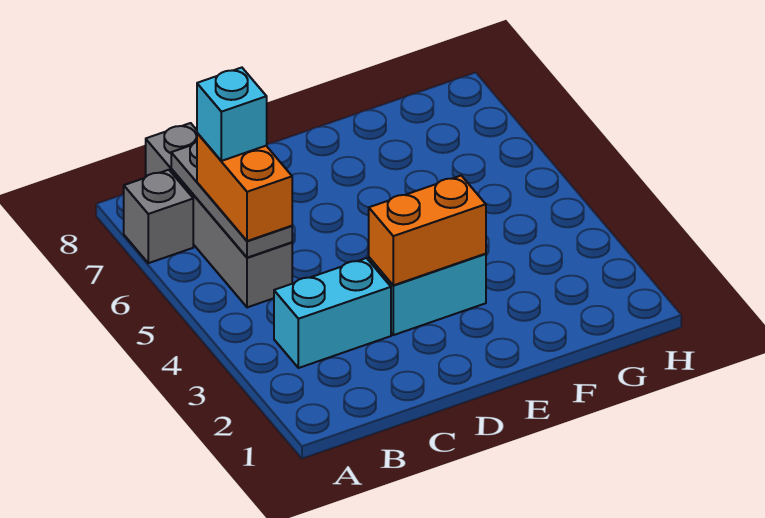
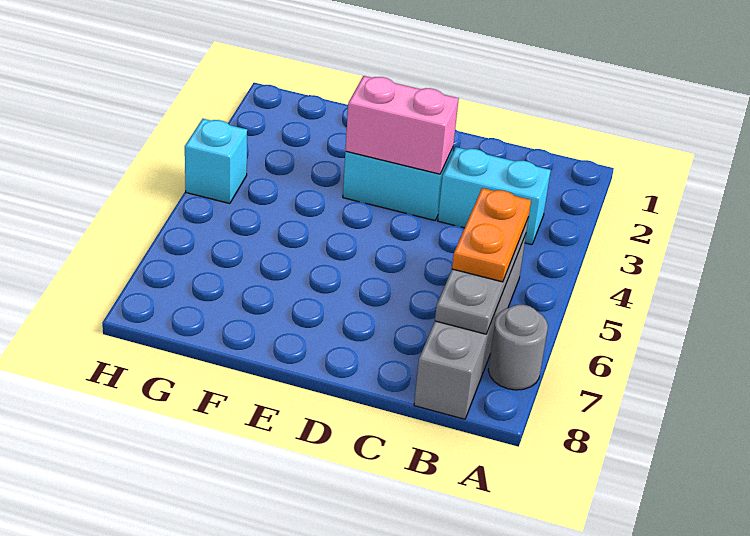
grey 1x1 brick [124,170,193,263] -> grey 1x1 round brick [488,305,548,390]
orange 1x2 brick [197,133,292,241] -> orange 1x2 plate [452,188,531,282]
cyan 1x1 brick [197,68,267,161] -> cyan 1x1 brick moved to [185,119,247,204]
orange 1x2 brick [369,176,486,285] -> pink 1x2 brick [345,76,459,174]

